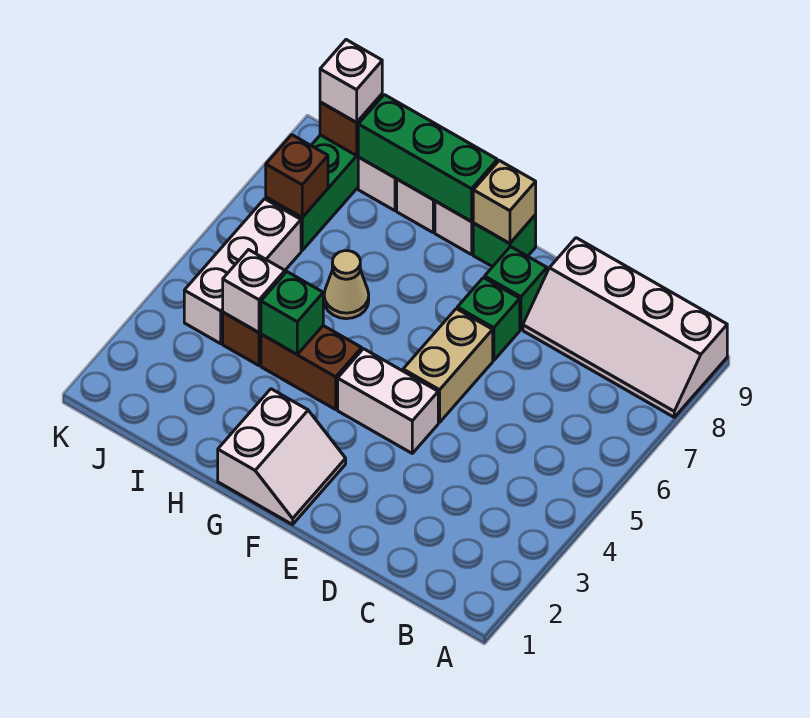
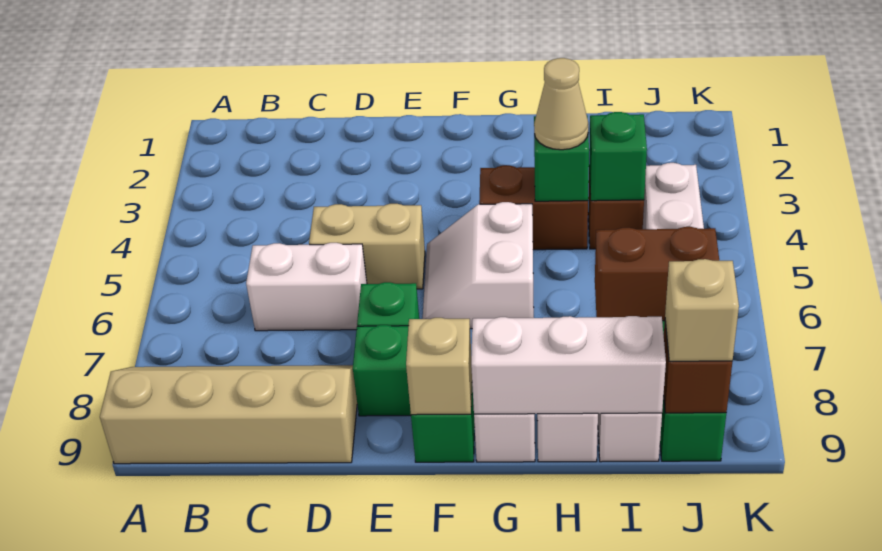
white 2x4 slope [523,238,727,417] -> tan 2x4 slope [100,365,357,464]
white 1x2 brick [338,349,438,453] -> white 1x2 brick moved to [246,243,367,331]
tan 1x2 brick [403,309,493,422] -> tan 1x2 brick turned to [309,204,425,289]
white 2x2 slope [218,389,346,525] -> white 2x2 slope moved to [423,202,534,329]
green 1x3 brick [358,95,497,222] -> white 1x3 brick [471,316,666,414]
tan 1x1 cone [324,251,369,319] -> tan 1x1 cone moved to [534,58,588,150]
white 1x1 brick [223,250,285,333] -> green 1x1 brick [589,112,647,201]
brown 1x1 brick [266,135,328,217] -> brown 1x2 brick [595,227,719,321]
white 1x1 brick [320,40,382,123] -> tan 1x1 brick [665,259,739,361]

